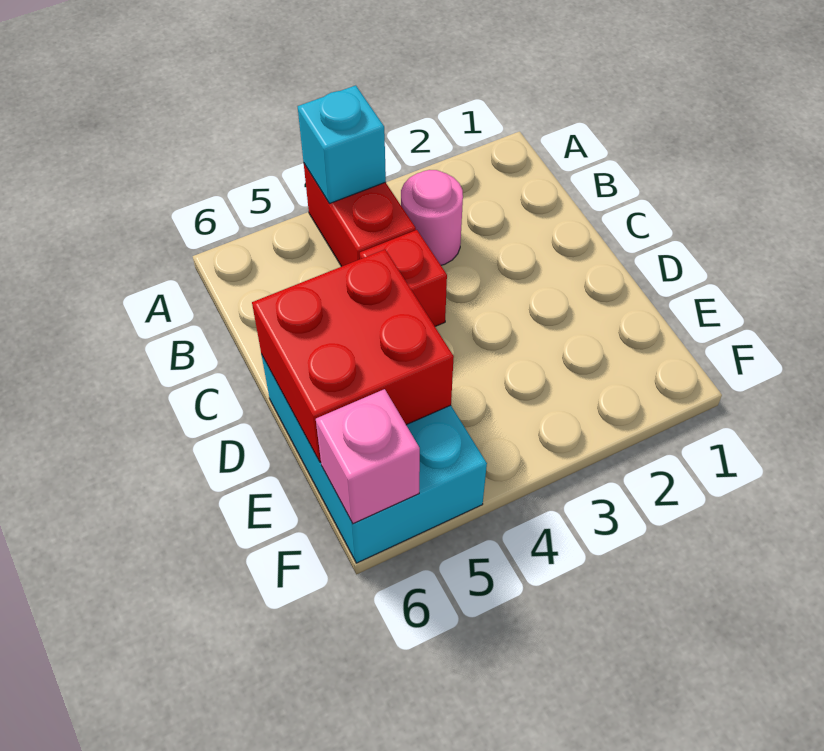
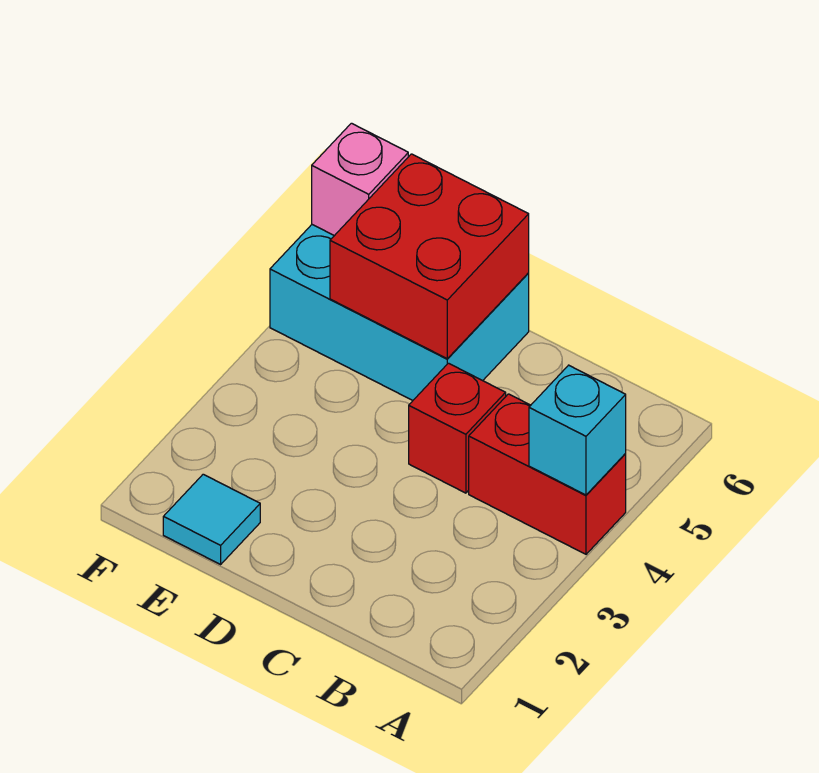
pink 1x1 round brick [401,170,463,265] -> none
none -> cyan 1x1 tile [163,474,260,564]

